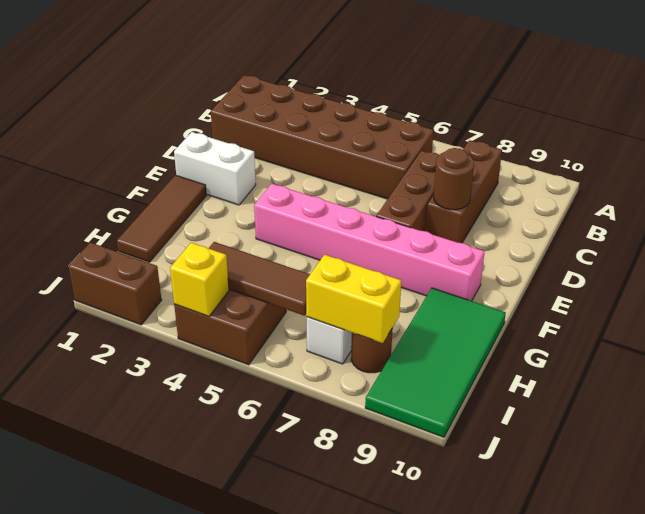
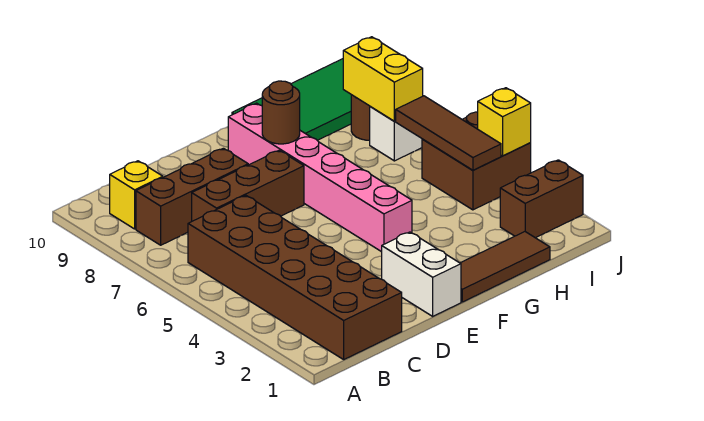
none -> yellow 1x1 brick [110,161,163,229]
brown 1x1 round brick [434,148,474,210] -> brown 1x1 round brick moved to [262,81,300,144]
brown 1x2 brick [69,242,161,325] -> brown 1x2 brick turned to [500,160,583,238]

